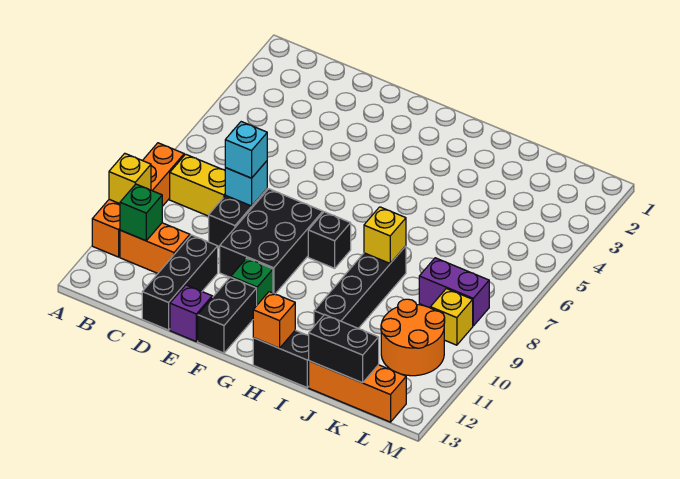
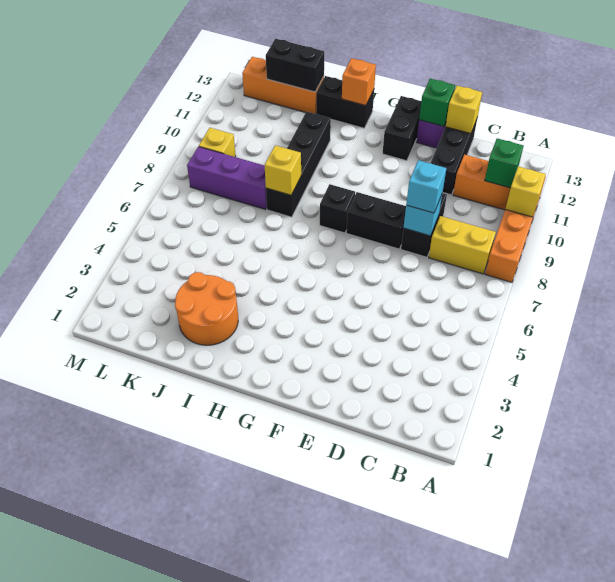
none -> yellow 1x1 brick [446,86,482,134]
black 2x3 brick [220,189,323,294] -> black 1x2 brick [346,192,406,249]
green 1x1 brick [231,258,273,305] -> green 1x1 brick moved to [419,79,455,126]
purple 1x2 brick [419,258,489,326] -> purple 1x3 brick [187,147,267,209]
orange 2x2 round brick [381,299,445,376] -> orange 2x2 round brick moved to [175,272,238,345]

